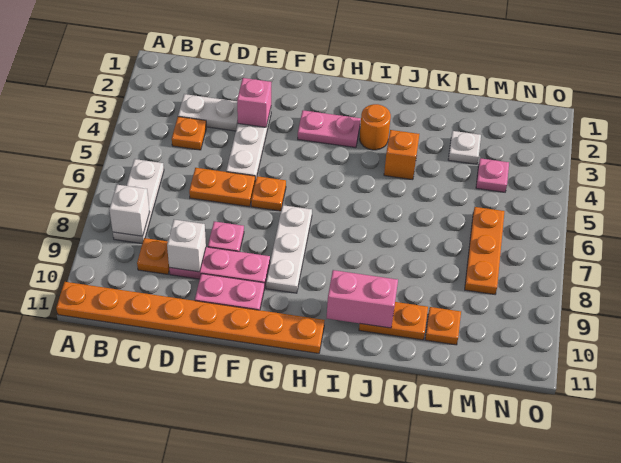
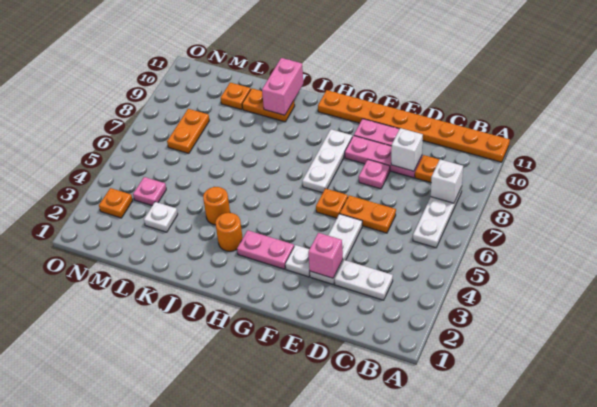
orange 1x1 plate [172,117,206,150] -> orange 1x1 plate moved to [99,188,133,218]
none -> white 1x1 plate [285,245,310,277]
pink 1x2 brick [327,270,398,328] -> pink 1x2 brick turned to [262,58,303,115]
orange 1x1 brick [384,130,419,180] -> orange 1x1 round brick [203,187,230,225]
orange 1x3 plate [465,207,505,294] -> orange 1x2 plate [167,109,210,153]

